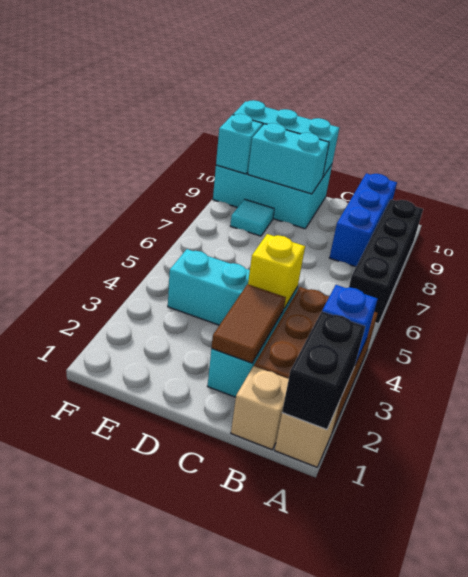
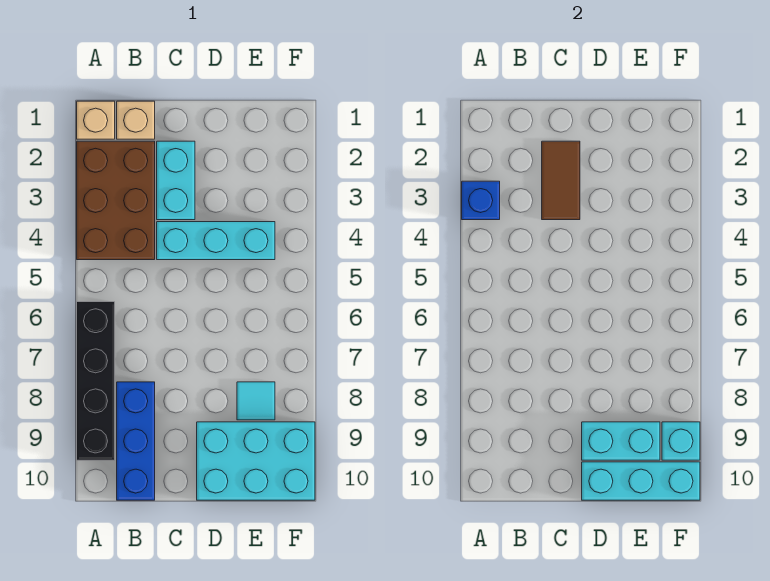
black 1x2 brick [282,312,365,429] -> none
yellow 1x1 brick [248,234,305,308] -> none

